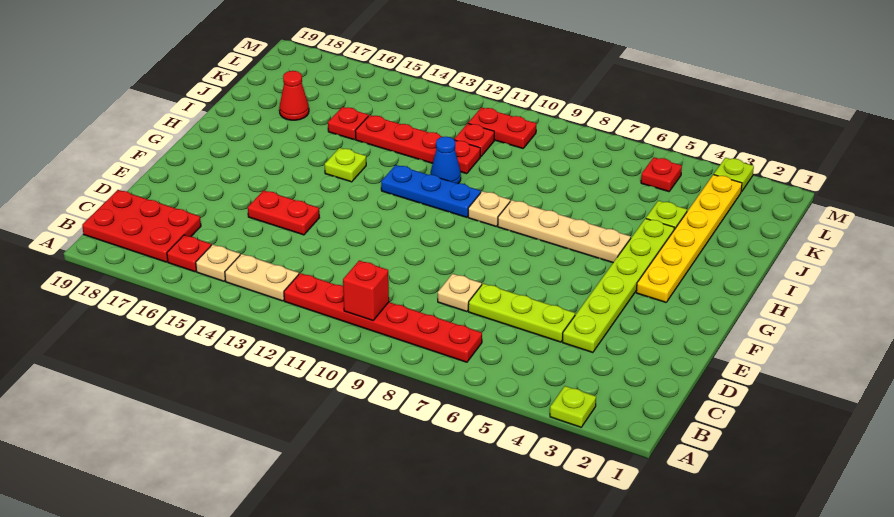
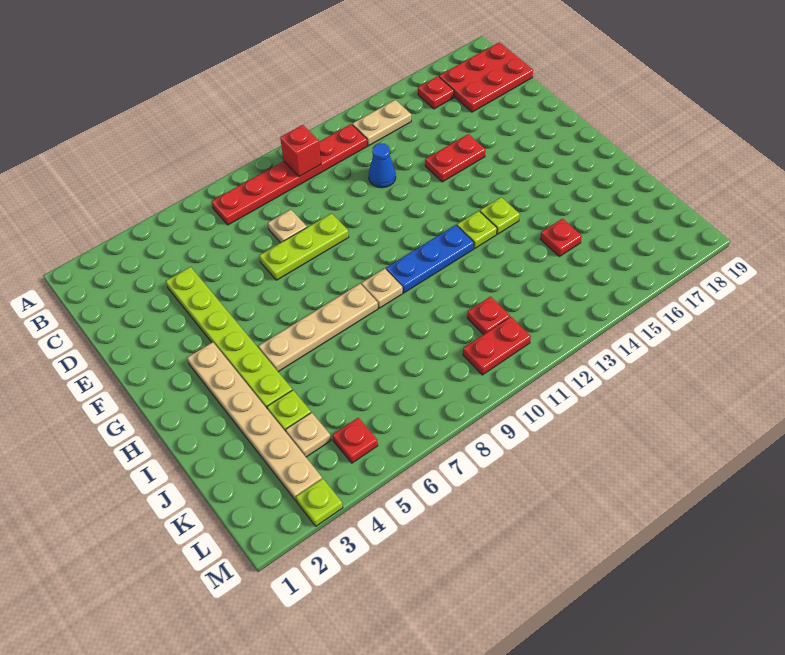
lime 1x1 plate [550,386,596,427] -> lime 1x1 plate moved to [457,211,497,248]
tan 1x1 plate [196,244,240,281] -> tan 1x1 plate moved to [286,413,331,457]
lime 1x3 plate [468,283,575,342] -> lime 1x3 plate moved to [259,213,349,280]
yellow 1x6 plate [636,175,742,302] -> tan 1x6 plate [187,342,322,501]
blue 1x1 cone [431,137,461,184] -> blue 1x1 cone moved to [369,144,396,188]
red 1x4 plate [355,115,480,174] -> none
red 1x1 cone [279,71,309,120] -> none

